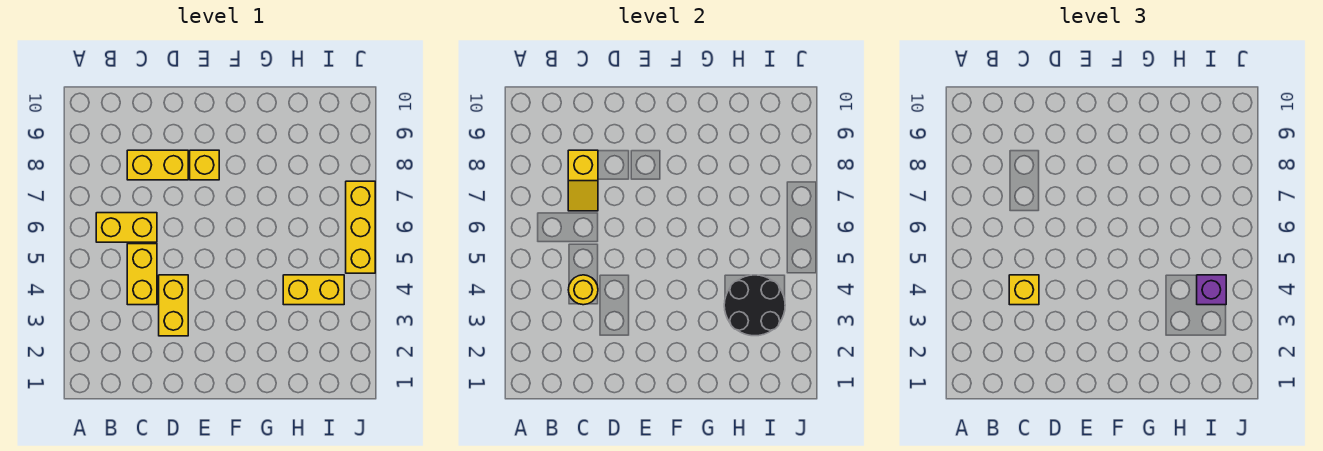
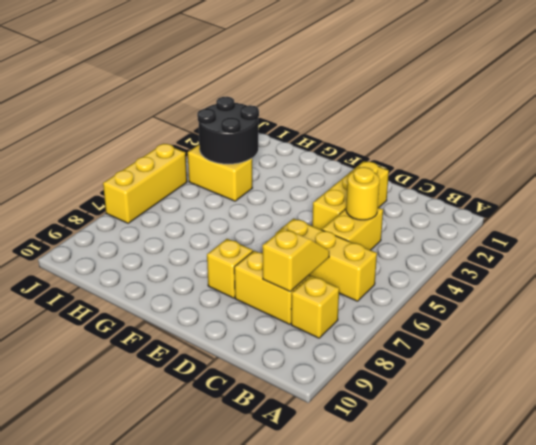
yellow 1x2 brick [96,213,157,242] -> yellow 1x3 brick [275,218,377,301]
yellow 1x1 brick [1009,275,1039,305] -> yellow 1x1 brick moved to [291,276,339,338]
yellow 1x2 brick [159,275,188,336] -> yellow 1x3 brick [312,161,389,230]
purple 1x1 brick [1197,275,1226,305] -> none

